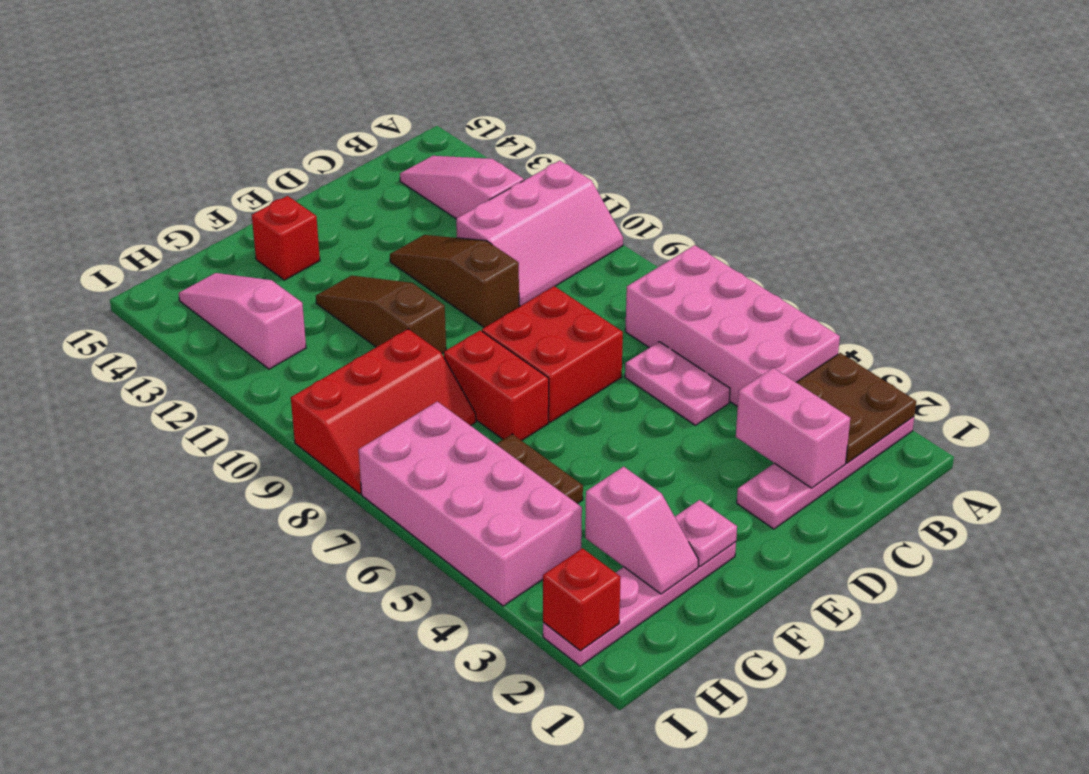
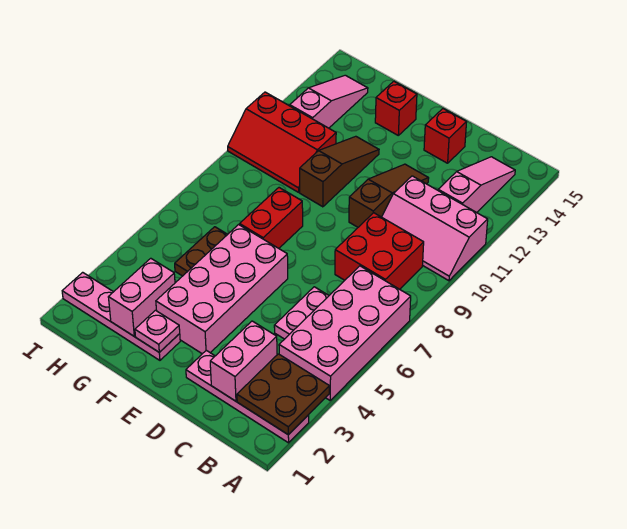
red 2x2 brick [482,286,623,422] -> red 2x2 brick moved to [335,213,424,289]
pink 1x2 slope [585,467,699,594] -> pink 1x2 brick [108,258,175,336]
red 2x3 slope [291,329,476,494] -> red 2x3 slope moved to [228,92,336,192]
pink 2x4 brick [359,402,582,606] -> pink 2x4 brick moved to [156,225,288,354]
red 1x1 brick [543,548,621,651] -> red 1x1 brick moved to [424,109,467,163]

